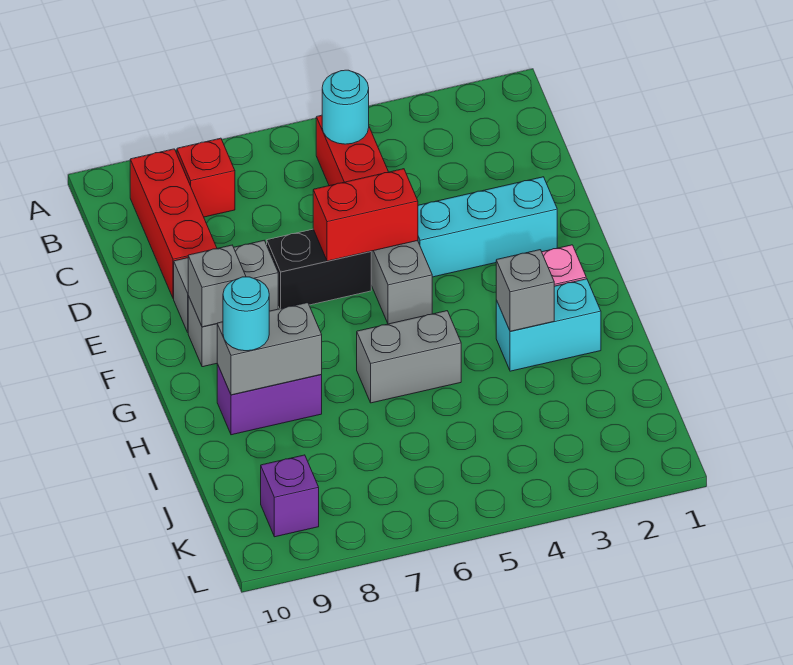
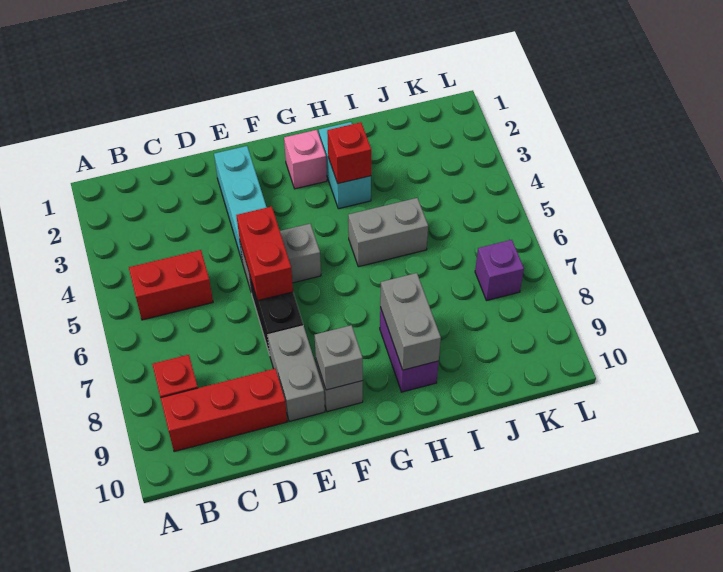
cyan 1x1 round brick [322,70,369,144] -> none
grey 1x1 brick [496,250,554,331] -> red 1x1 brick [327,122,371,184]
grey 1x2 brick [357,311,461,403] -> grey 1x2 brick turned to [348,198,428,267]
cyan 1x1 round brick [223,277,269,351] -> none
purple 1x1 brick [261,455,319,537] -> purple 1x1 brick moved to [475,240,524,301]

